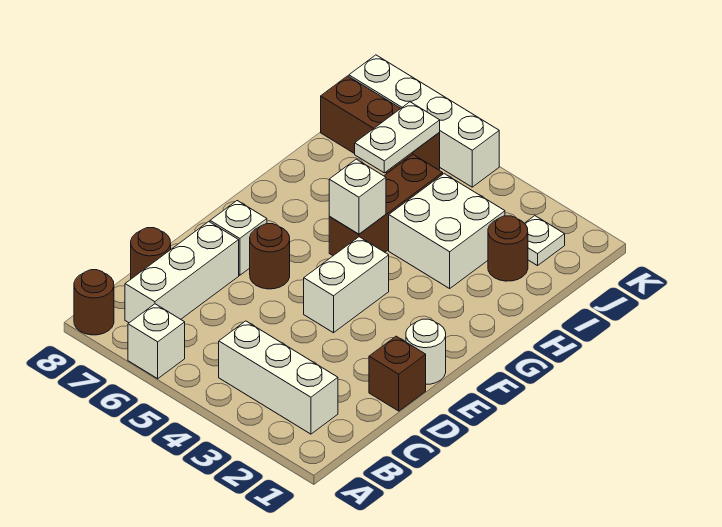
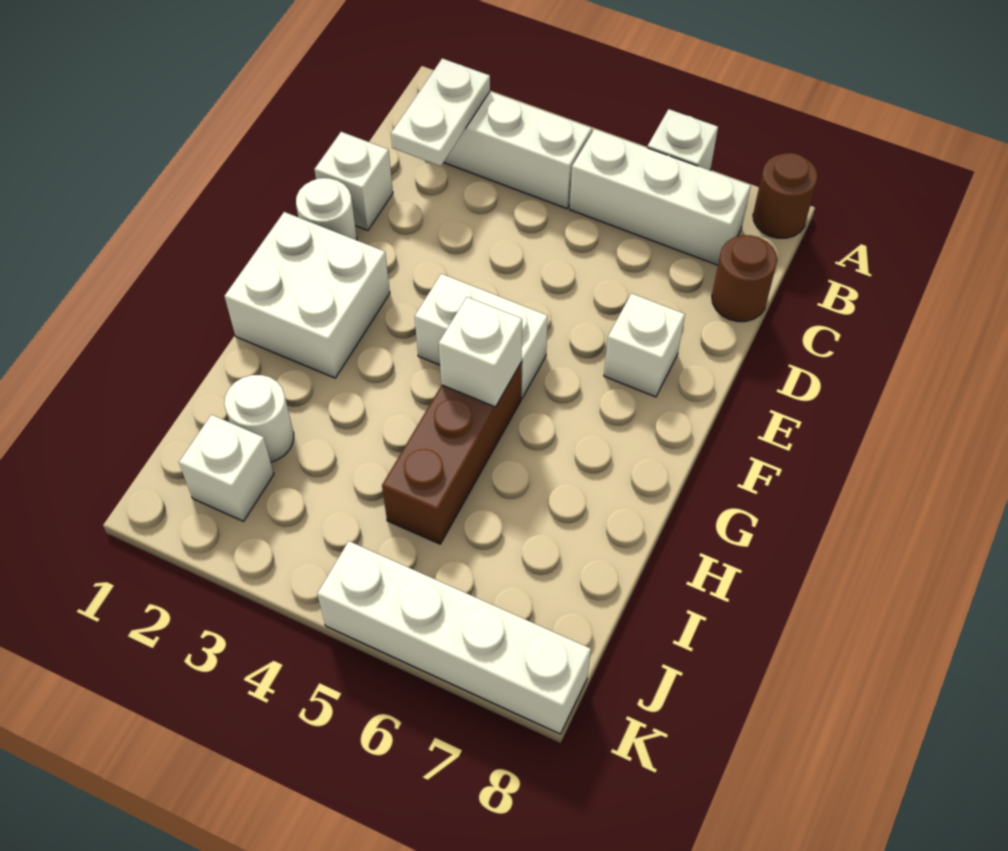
white 1x3 brick [125,222,239,323] -> white 1x3 brick turned to [570,129,751,265]
brown 1x1 brick [369,336,426,411] -> white 1x1 brick [314,132,393,230]
white 1x2 brick [304,237,389,333] -> white 1x2 brick turned to [415,274,548,398]
brown 1x1 round brick [250,224,290,289] -> none
white 2x2 brick [389,174,505,288] -> white 2x2 brick moved to [225,212,390,378]
brown 1x1 round brick [488,216,528,281] -> white 1x1 round brick [224,375,294,462]
white 1x2 plate [355,102,440,173] -> white 1x2 plate moved to [391,59,490,166]
white 1x1 plate [525,216,565,266] -> white 1x1 brick [179,415,274,521]
brown 1x3 brick [321,76,440,173] -> none

